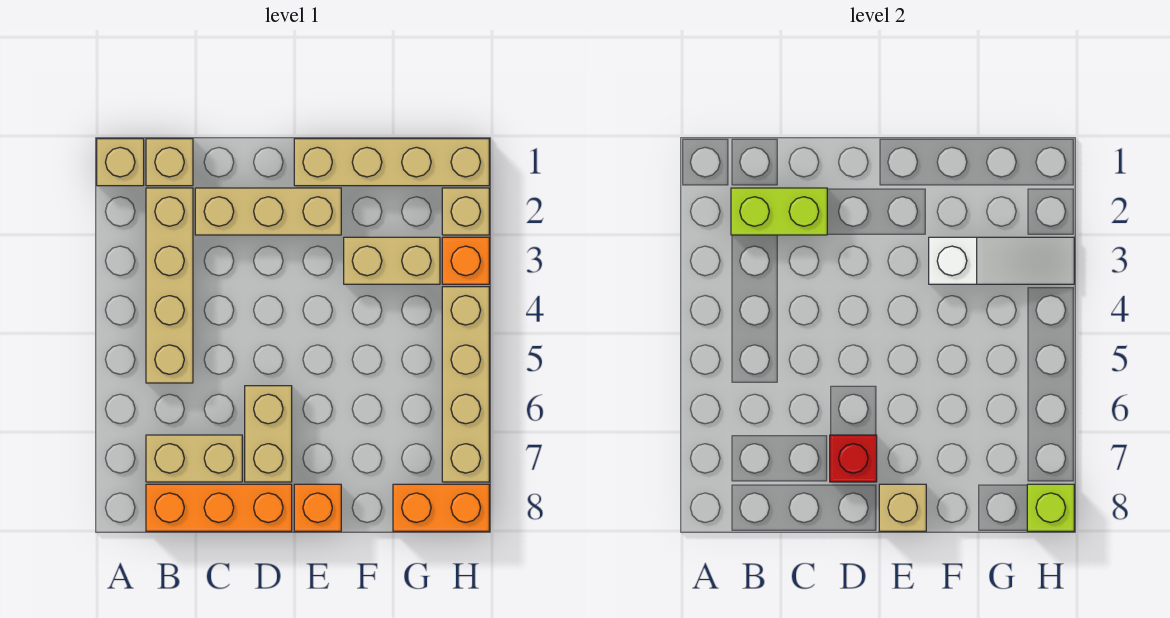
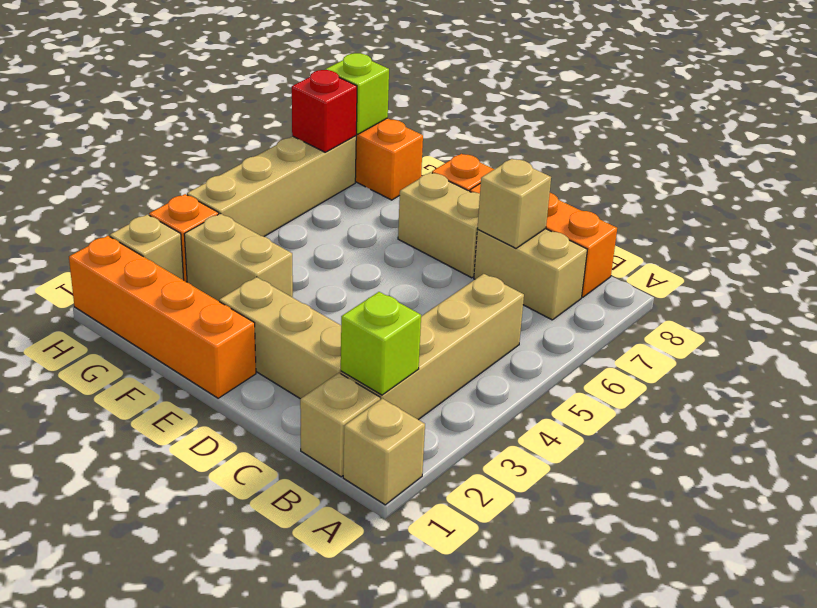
lime 1x2 brick [731,188,827,235] -> lime 1x1 brick [341,292,421,395]
tan 1x2 brick [245,386,292,482] -> tan 1x2 brick turned to [398,172,480,278]
red 1x1 brick [830,435,877,482] -> red 1x1 brick moved to [292,70,357,152]
tan 1x4 brick [294,139,489,186] -> orange 1x4 brick [69,236,256,398]
tan 1x1 brick [879,484,926,531] -> tan 1x1 brick moved to [477,159,551,248]
white 1x3 slope [929,237,1074,284] -> none

